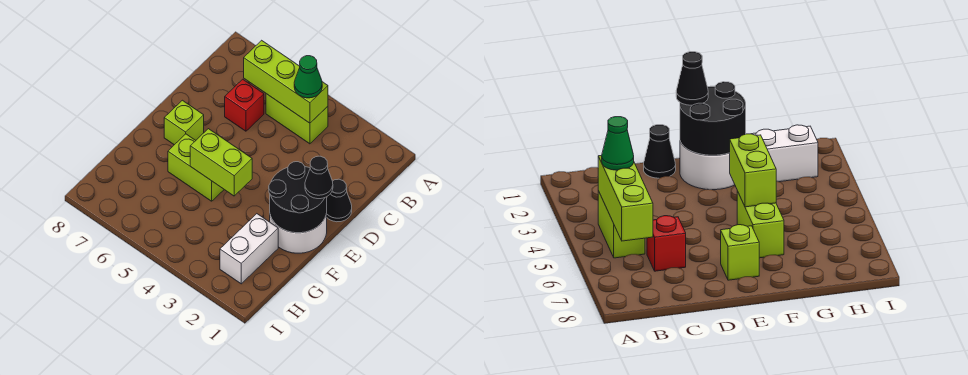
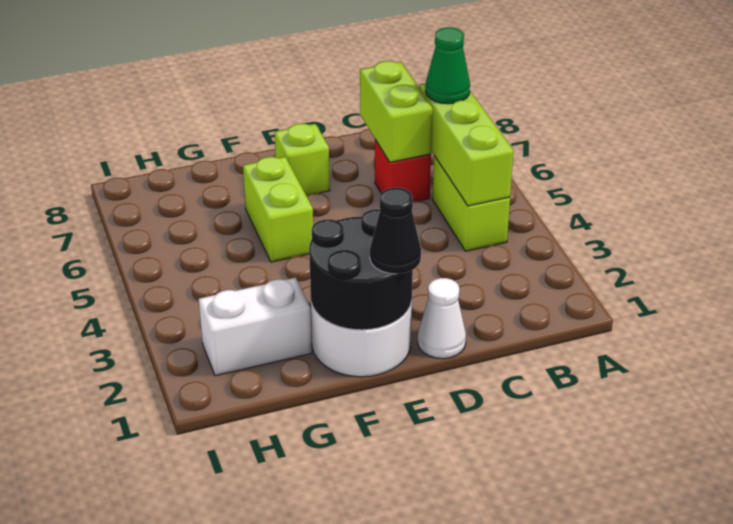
green 1x1 cone [294,56,322,98] -> green 1x1 cone moved to [425,28,470,104]
black 1x1 cone [327,179,352,222] -> white 1x1 cone [417,278,466,359]
lime 1x2 brick [190,129,252,196] -> lime 1x2 brick moved to [360,61,433,162]

